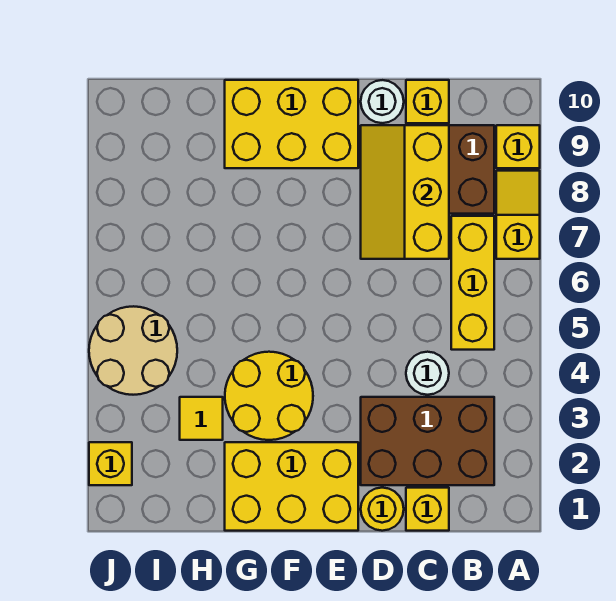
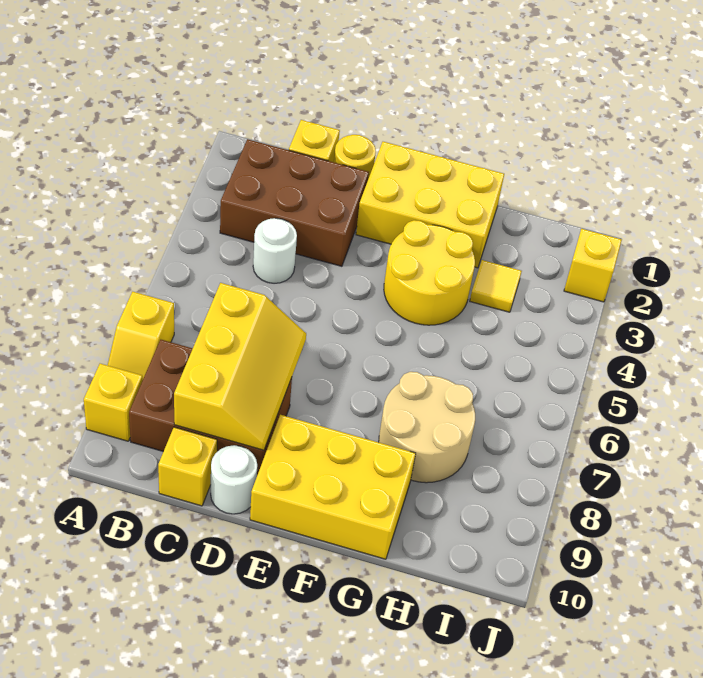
yellow 1x3 brick [451,216,494,350] -> none
tan 2x2 round brick [89,306,177,395] -> tan 2x2 round brick moved to [379,372,475,483]

